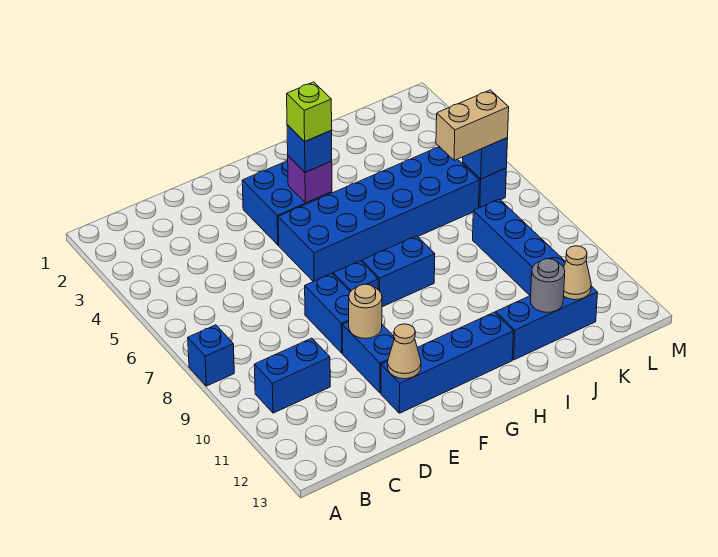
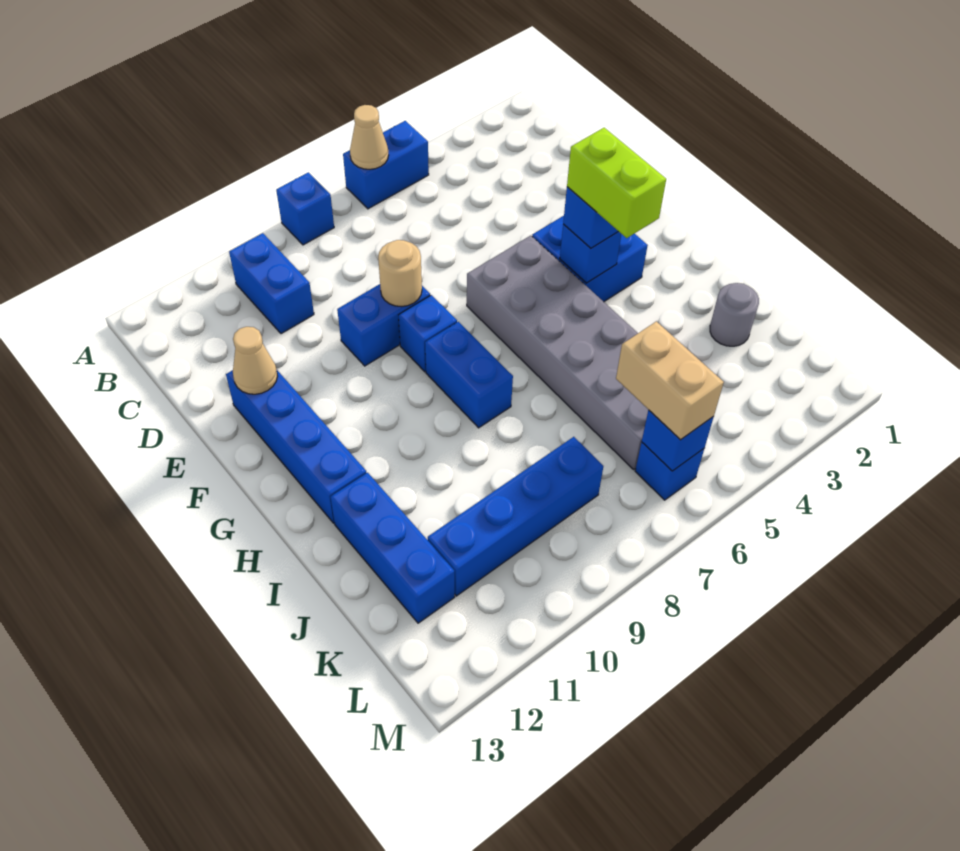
blue 1x2 brick [342,322,394,393] -> blue 1x2 brick moved to [343,121,429,209]
tan 1x1 round brick [349,284,382,338] -> tan 1x1 round brick moved to [378,240,422,307]
blue 2x6 brick [278,147,479,281] -> grey 2x6 brick [467,236,648,469]
purple 1x1 brick [288,156,332,203] -> blue 1x1 brick [560,224,621,283]
lime 1x1 brick [287,82,332,141] -> lime 1x2 brick [567,128,666,238]
grey 1x1 round brick [530,259,565,312] -> grey 1x1 round brick moved to [710,283,759,346]
tan 1x1 cone [564,246,591,300] -> tan 1x1 cone moved to [350,105,389,169]

